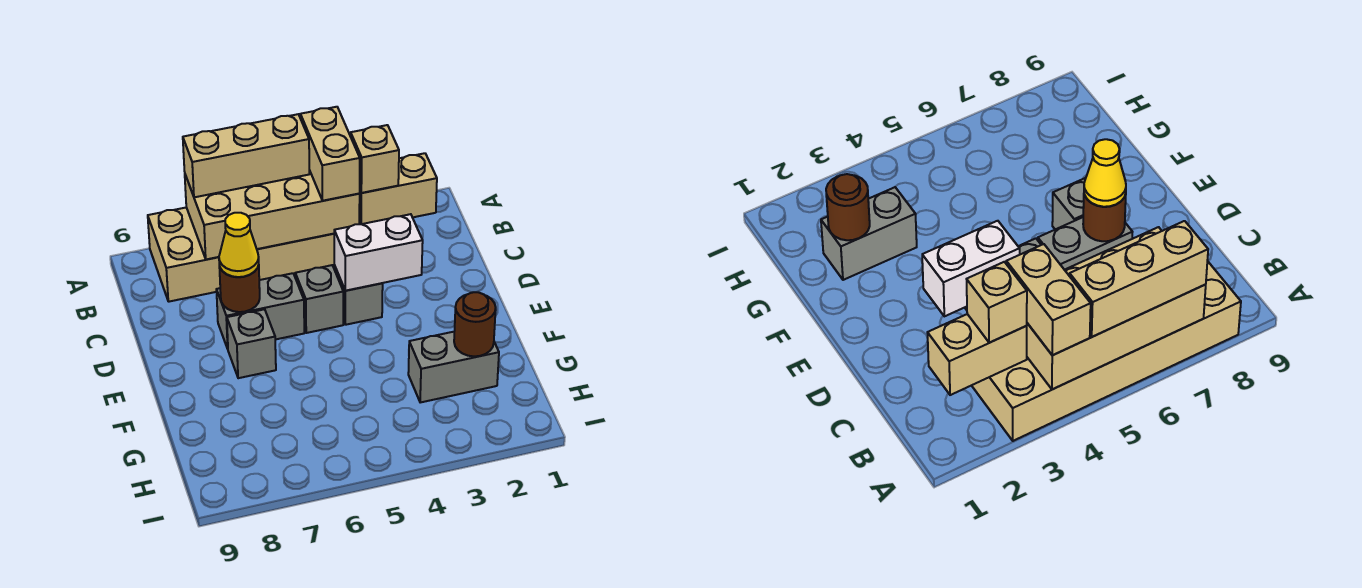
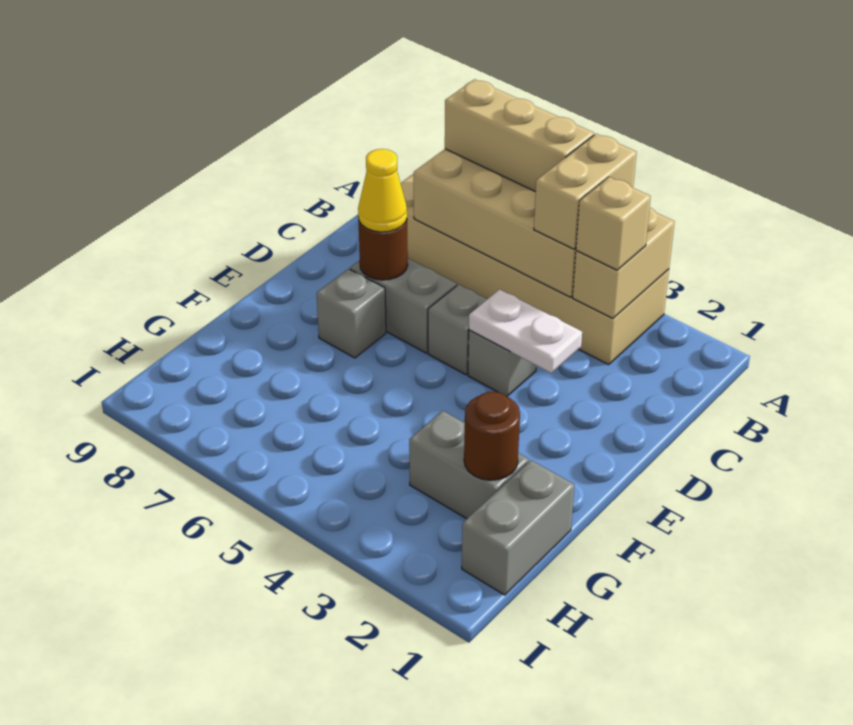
tan 1x2 brick [359,153,437,224] -> tan 1x2 brick turned to [573,208,674,318]
white 1x2 brick [334,214,423,291] -> white 1x2 plate [469,289,582,373]
none -> grey 1x2 brick [462,460,574,595]

